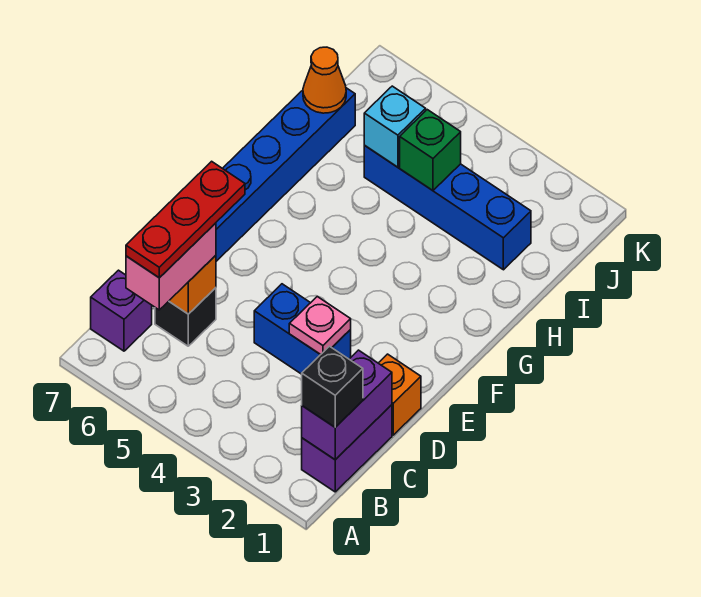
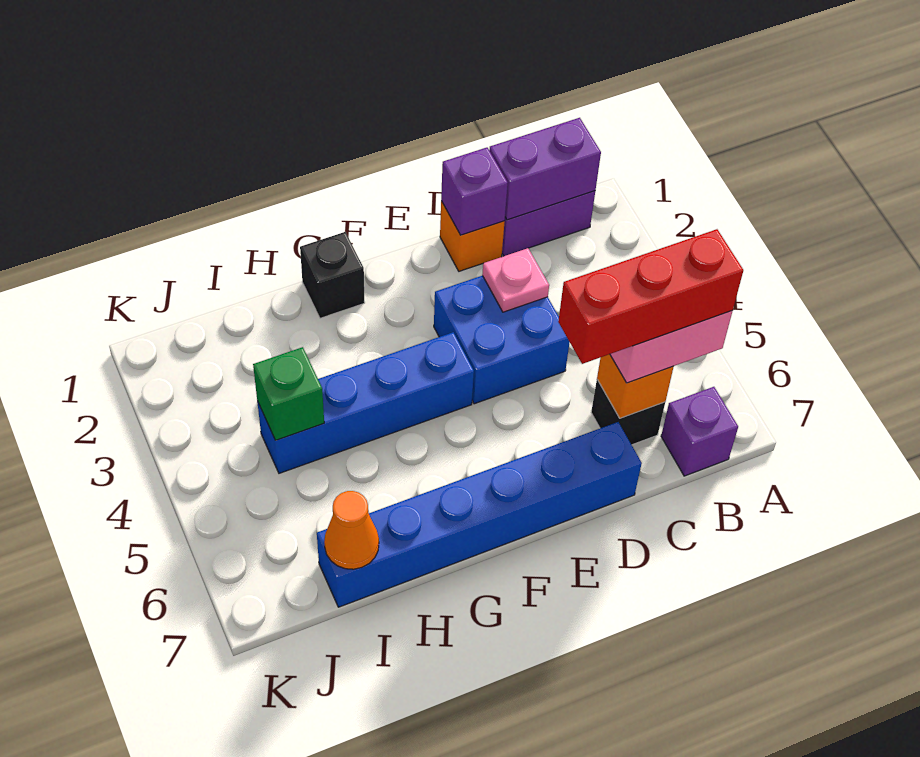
black 1x1 brick [302,346,363,427] -> black 1x1 brick moved to [300,232,365,318]
red 1x3 plate [126,161,245,278] -> red 1x3 brick [558,229,743,364]
none -> purple 1x1 brick [441,148,508,235]
blue 1x2 brick [254,284,351,374] -> blue 2x2 brick [434,276,570,404]
blue 1x4 brick [364,146,531,270] -> blue 1x4 brick turned to [257,332,474,473]
cyan 1x1 brick [364,86,426,167] -> none

